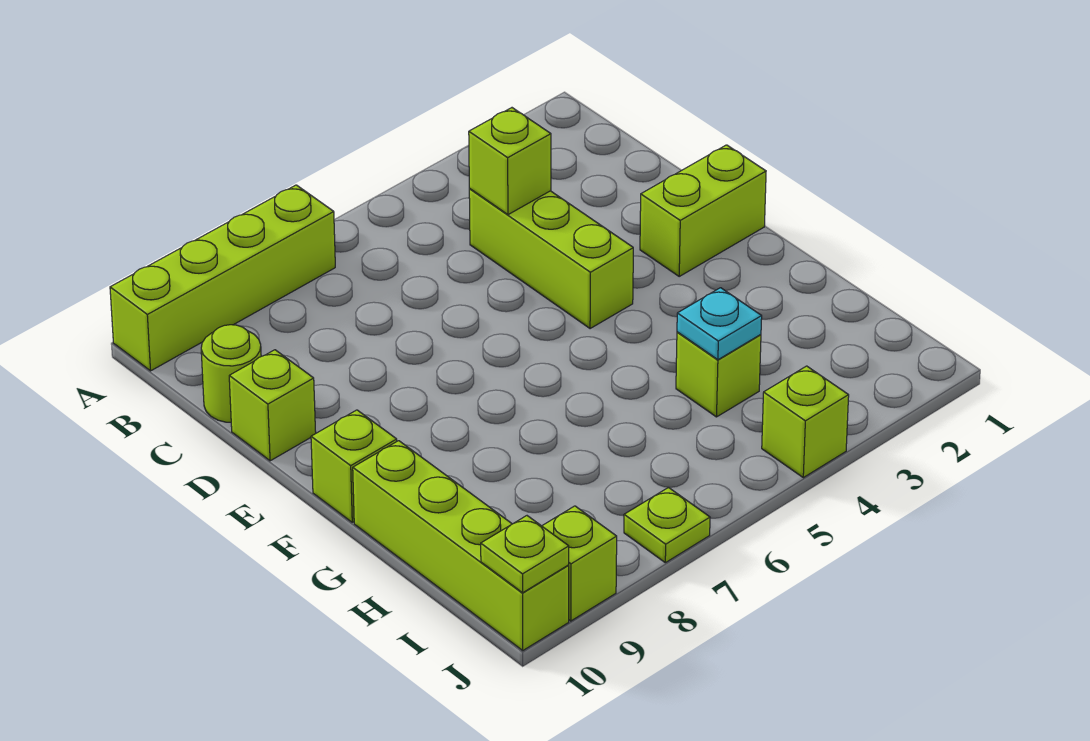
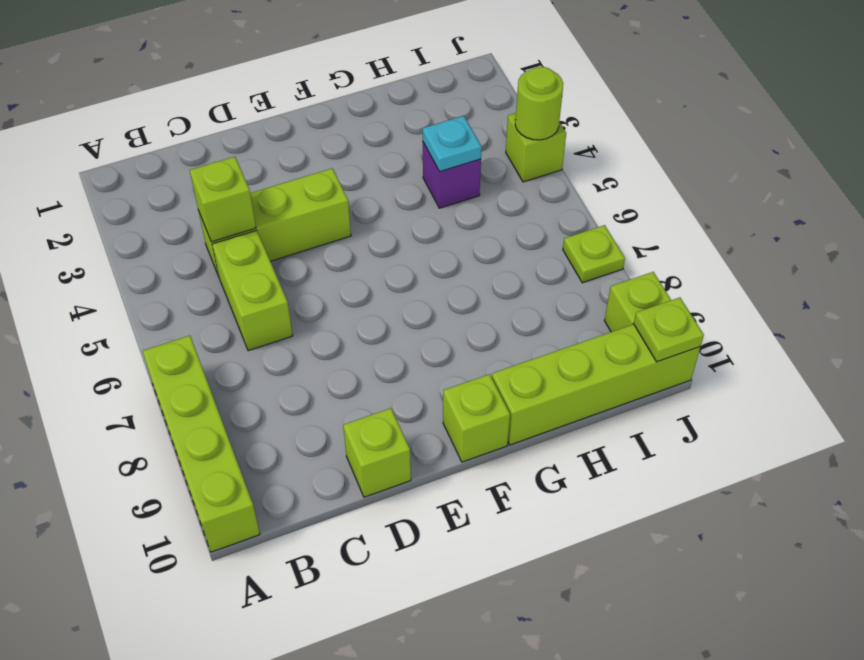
lime 1x1 round brick [201,325,261,422] -> lime 1x1 round brick moved to [515,67,563,140]
lime 1x2 brick [640,145,766,276] -> lime 1x2 brick moved to [212,230,293,351]
lime 1x1 brick [676,332,761,417] -> purple 1x1 brick [423,143,481,208]

